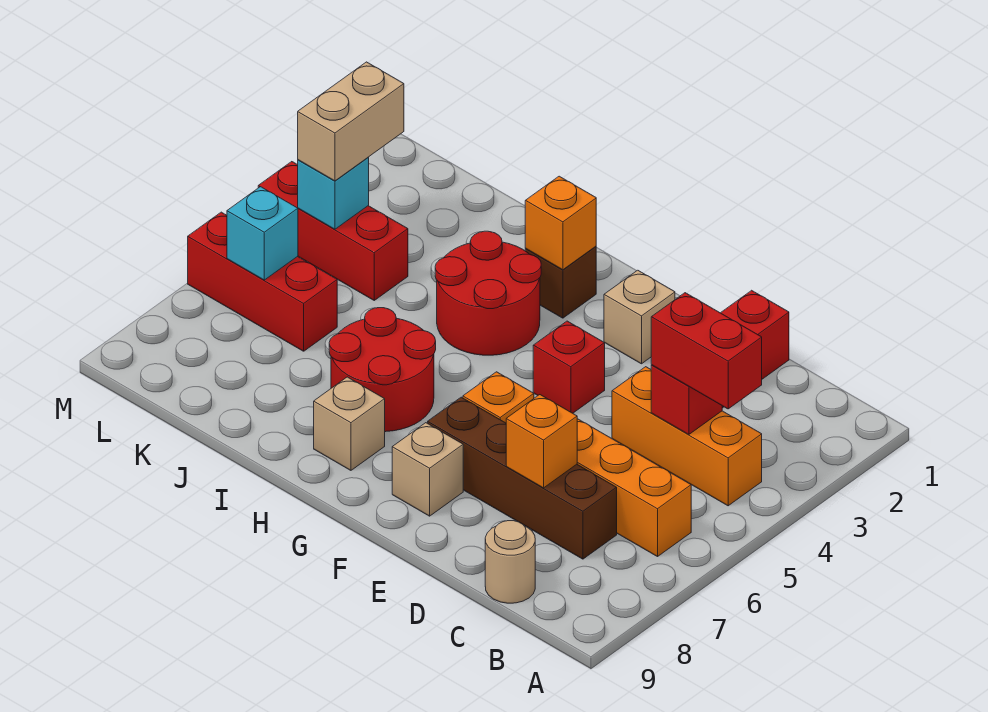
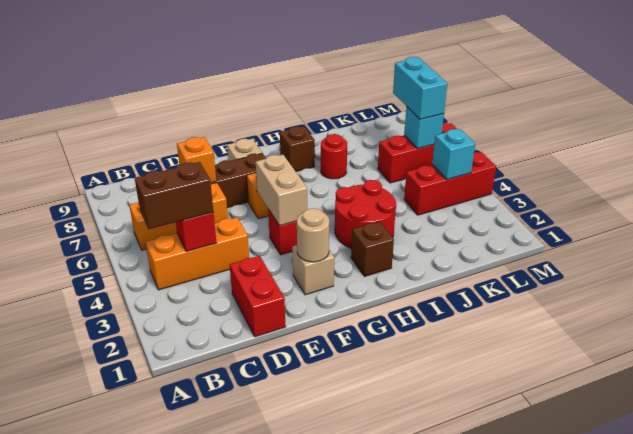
red 1x2 brick [651,293,762,409] -> brown 1x2 brick [135,162,213,229]
tan 1x1 round brick [485,521,535,603] -> tan 1x1 round brick moved to [297,208,329,262]
orange 1x1 brick [525,176,596,270] -> none
red 2x2 round brick [329,308,436,432] -> red 1x1 round brick [321,134,347,179]
tan 1x1 brick [314,377,385,470] -> brown 1x1 brick [280,126,315,171]
tan 1x2 brick [298,62,404,181] -> tan 1x2 brick moved to [256,155,307,226]
none -> cyan 1x2 brick [393,57,447,119]

